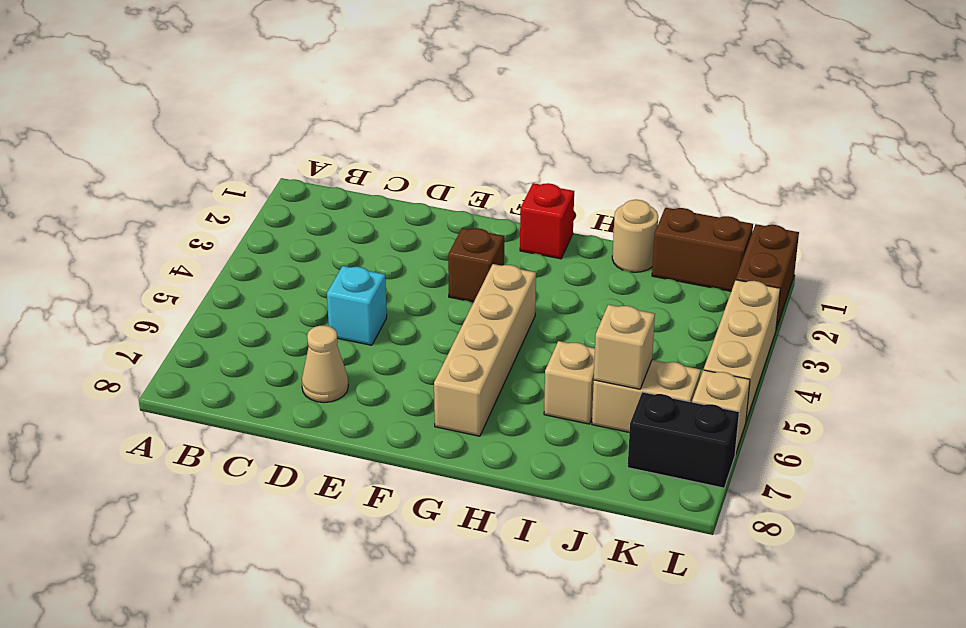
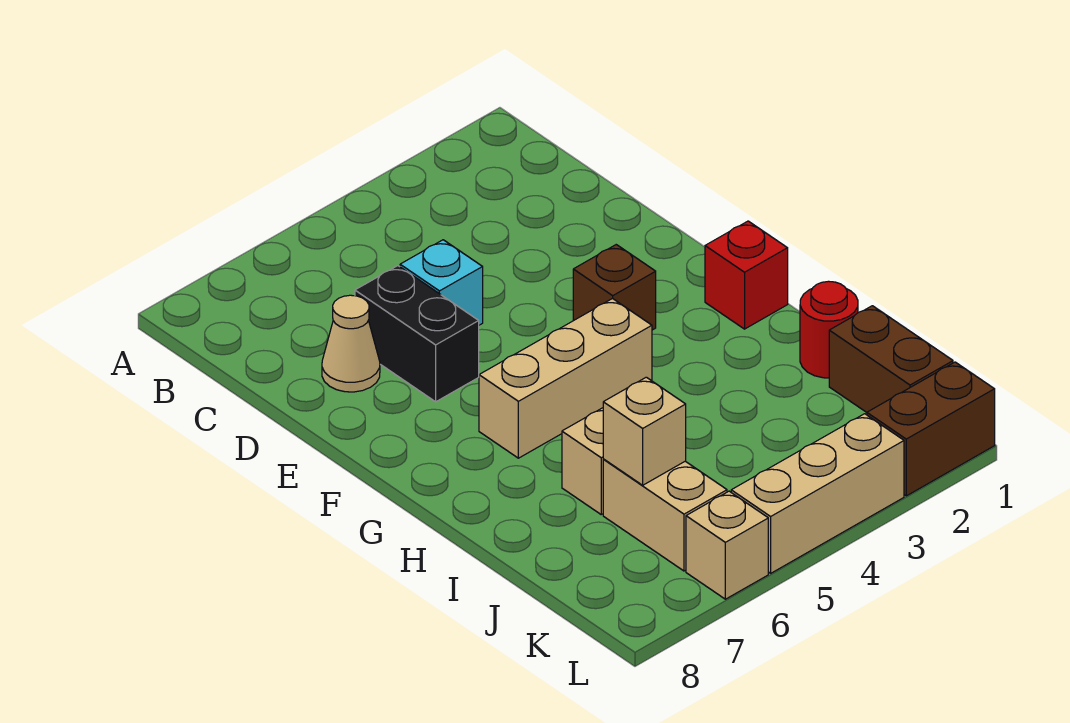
tan 1x4 brick [434,264,536,436] -> tan 1x3 brick [479,298,652,458]
tan 1x1 round brick [612,200,658,272] -> red 1x1 round brick [800,281,858,378]
black 1x2 brick [628,392,739,488] -> black 1x2 brick moved to [355,266,479,402]

